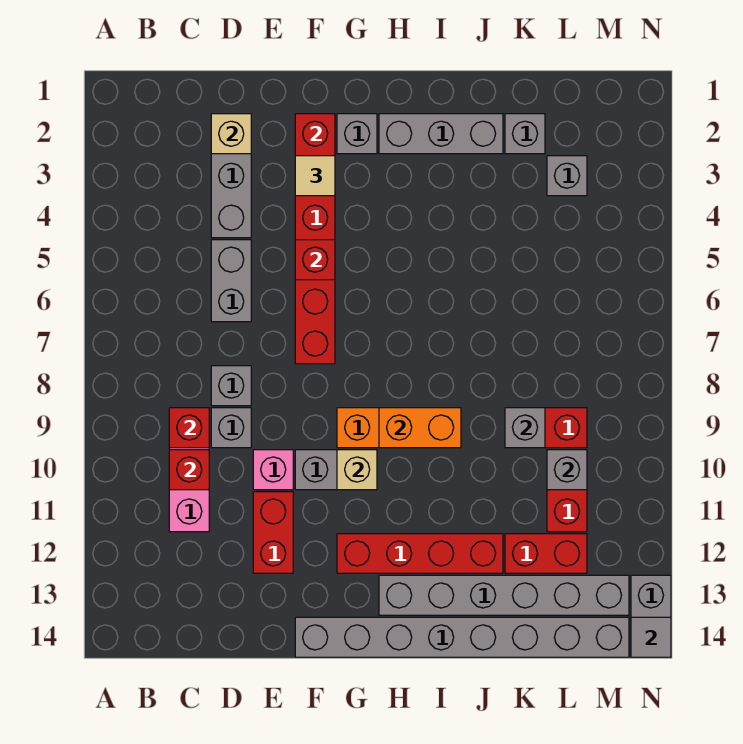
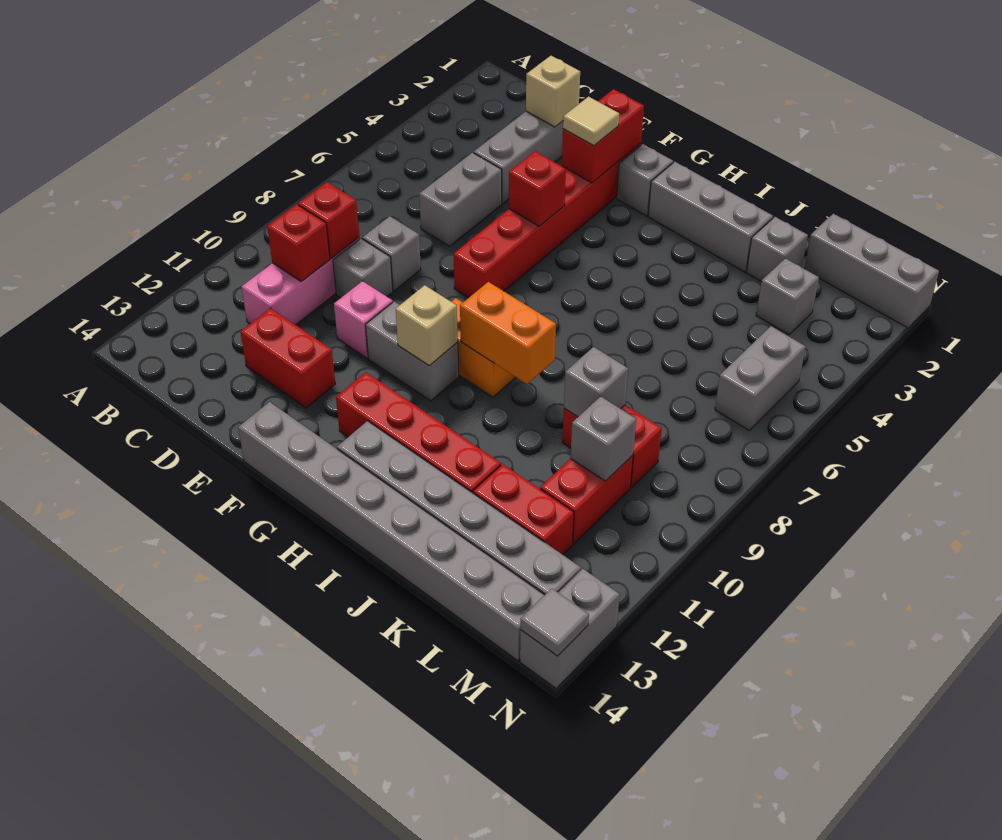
red 1x2 brick [253,492,293,573] -> red 1x2 brick turned to [240,308,335,408]
none -> grey 1x3 brick [805,214,939,328]
none -> grey 1x2 brick [715,326,805,430]

